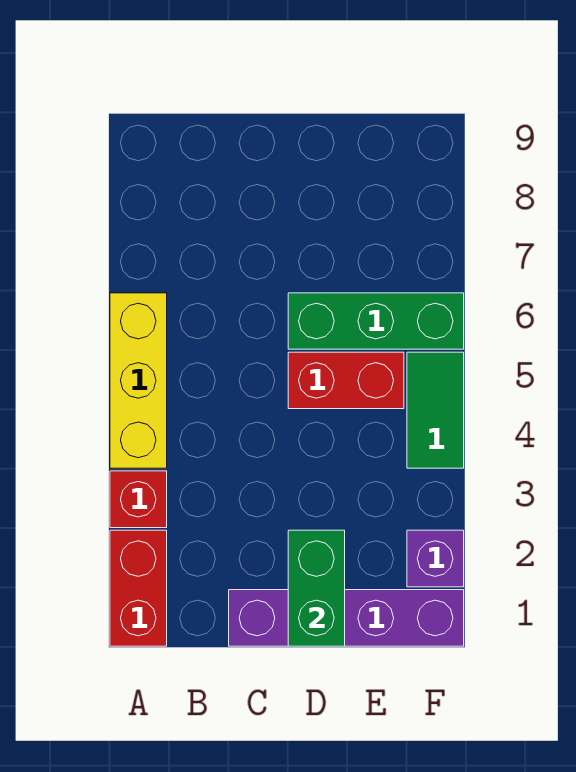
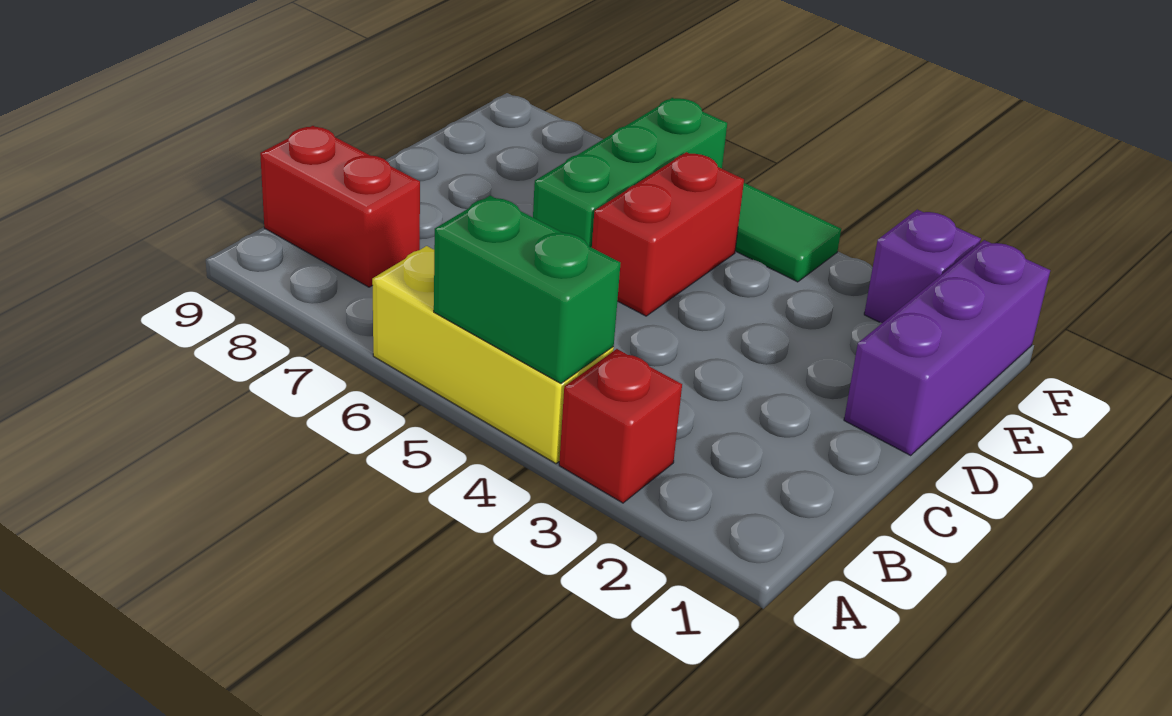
red 1x2 brick [110,530,167,646] -> red 1x2 brick moved to [260,126,420,287]
purple 1x4 brick [229,590,464,646] -> purple 1x3 brick [844,240,1050,455]
green 1x2 brick [288,530,345,646] -> green 1x2 brick moved to [434,196,621,383]

